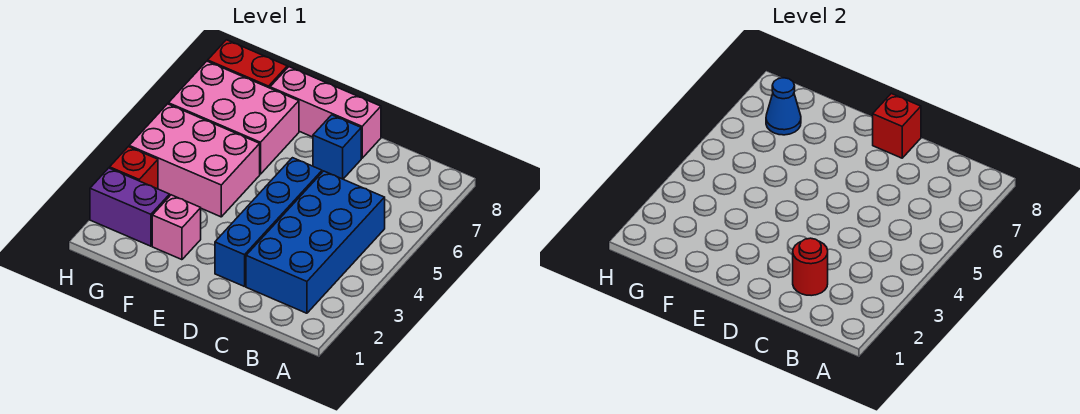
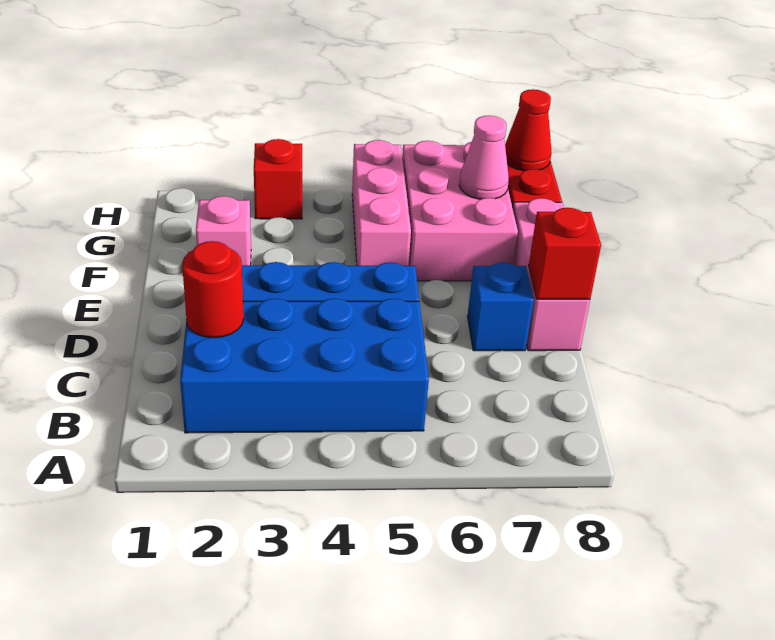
pink 2x3 brick [129,104,260,217] -> pink 1x3 brick [352,140,411,266]
purple 1x2 brick [90,168,170,246] -> none
blue 1x1 cone [766,78,801,135] -> pink 1x1 cone [459,116,509,199]
none -> red 1x1 cone [505,89,551,171]

